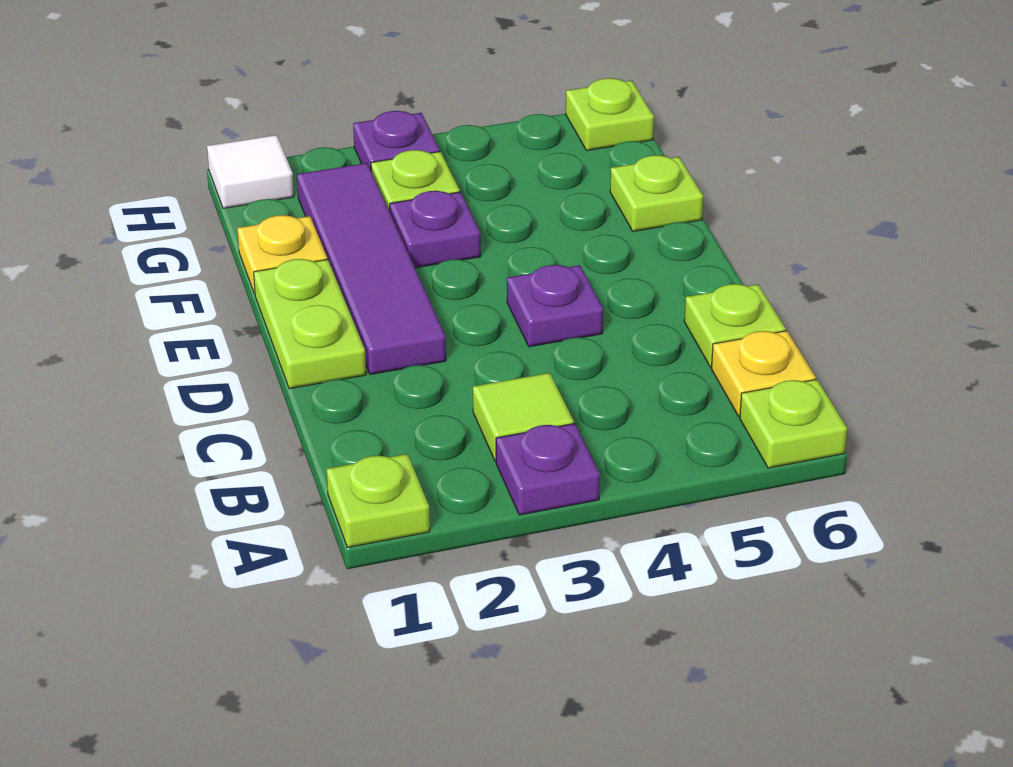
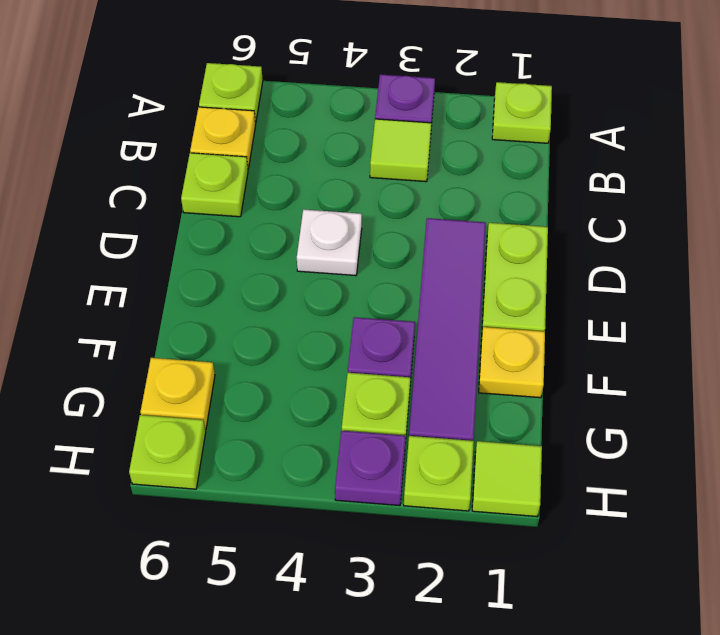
purple 1x1 plate [507,265,603,347] -> white 1x1 plate [297,209,362,276]
lime 1x1 plate [610,155,703,231] -> lime 1x1 plate moved to [404,436,474,511]
none -> yellow 1x1 plate [140,358,215,430]
white 1x1 tile [207,135,294,208] -> lime 1x1 tile [472,441,542,516]

